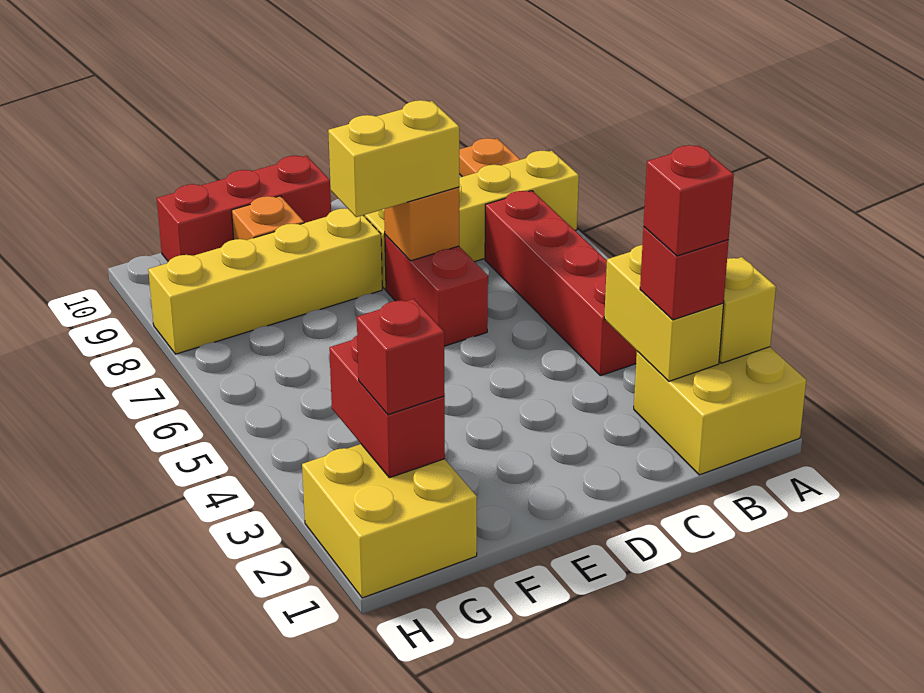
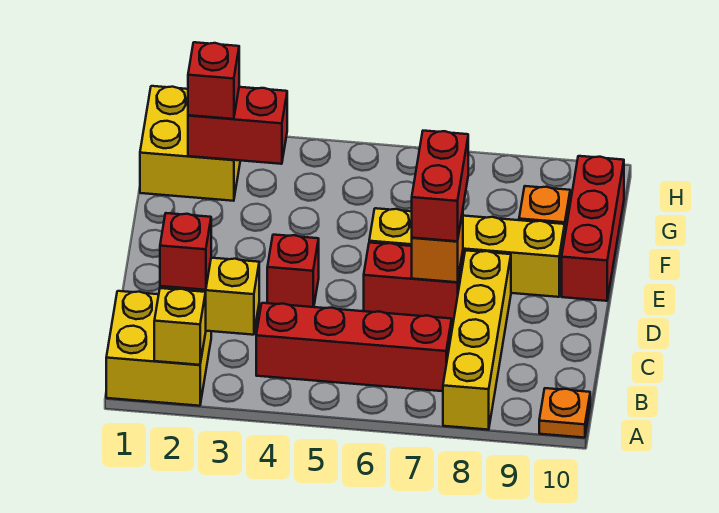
red 1x1 brick [644,145,734,256] -> red 1x1 brick moved to [267,235,319,307]
yellow 1x2 brick [328,100,459,217] -> red 1x2 brick [412,131,468,241]
yellow 1x4 brick [148,208,382,354] -> yellow 1x4 brick turned to [369,208,565,297]

